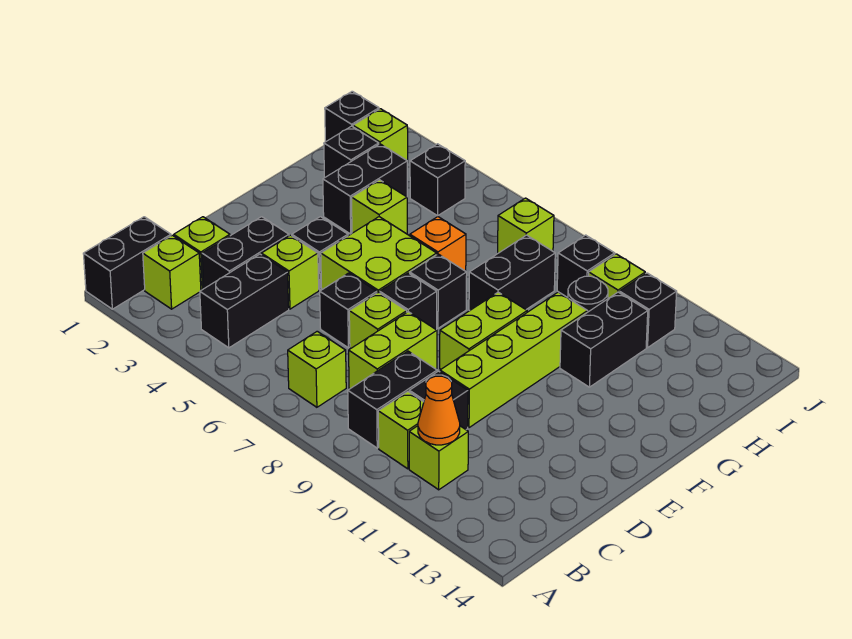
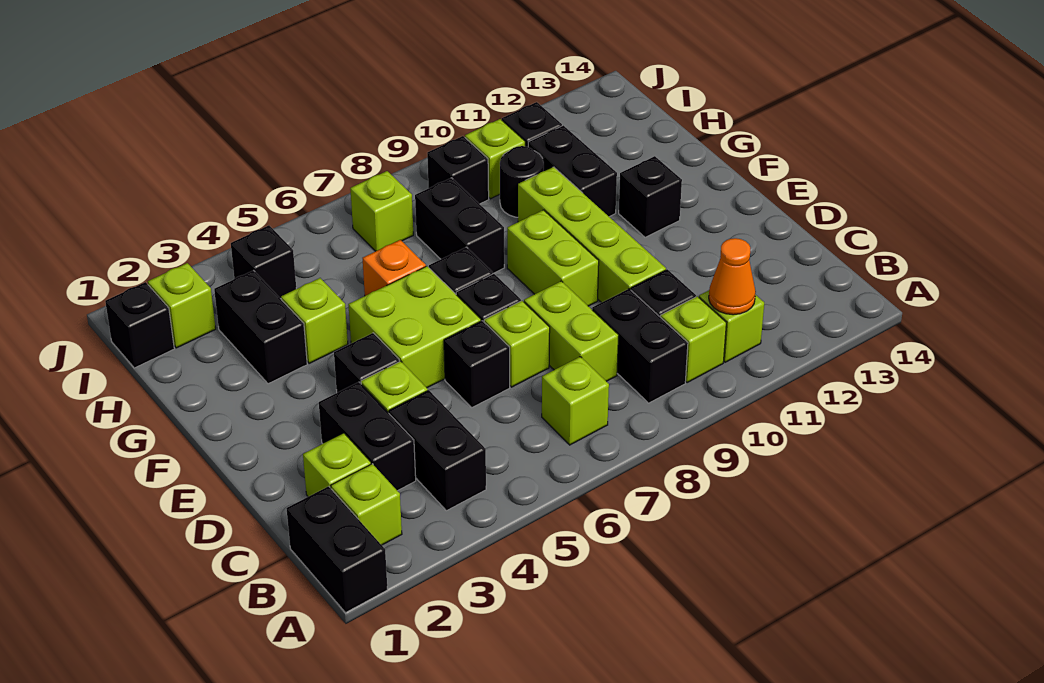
black 1x1 brick [324,126,379,178] -> black 1x1 brick moved to [619,156,682,237]

